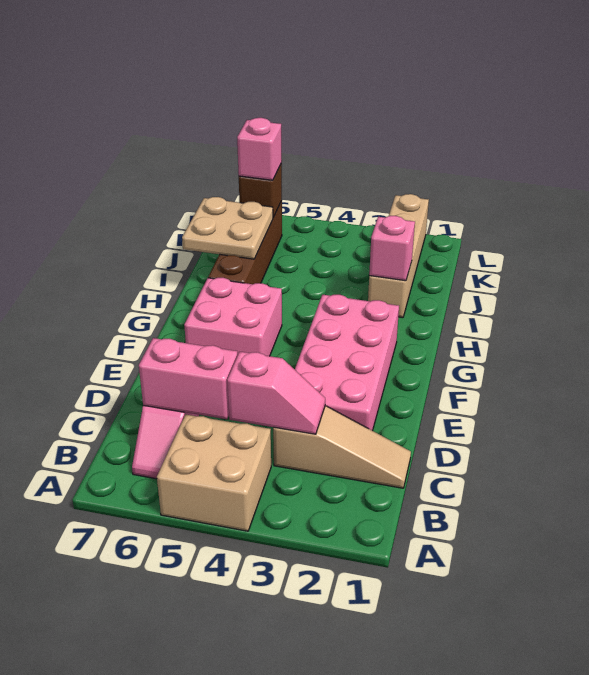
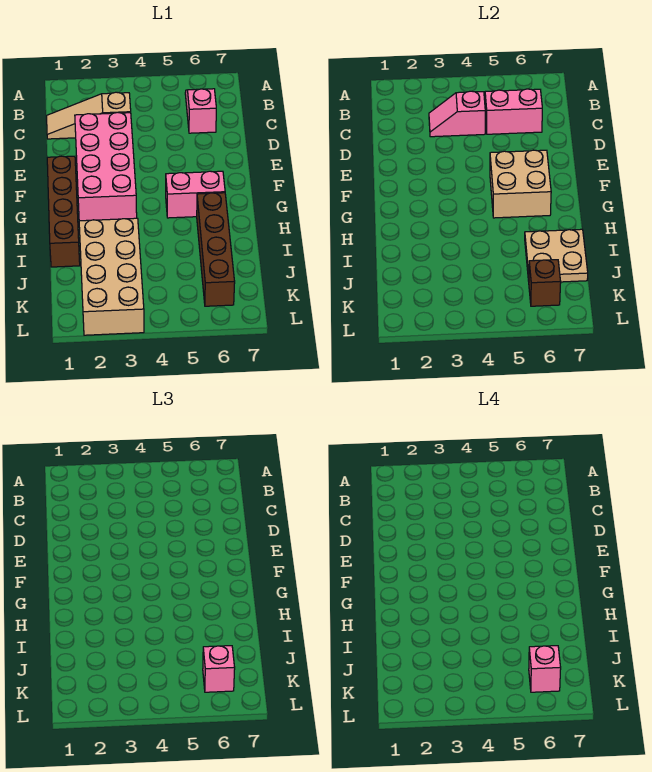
tan 2x2 brick [157,414,271,531] -> tan 2x2 brick moved to [490,150,551,218]
none -> brown 1x4 brick [47,156,80,267]
pink 2x2 brick [184,278,282,356] -> pink 1x2 brick [166,171,225,218]
tan 1x4 brick [368,194,429,318] -> tan 2x4 brick [79,218,144,335]
pink 1x1 brick [369,216,415,281] -> pink 1x1 brick moved to [529,646,561,692]

